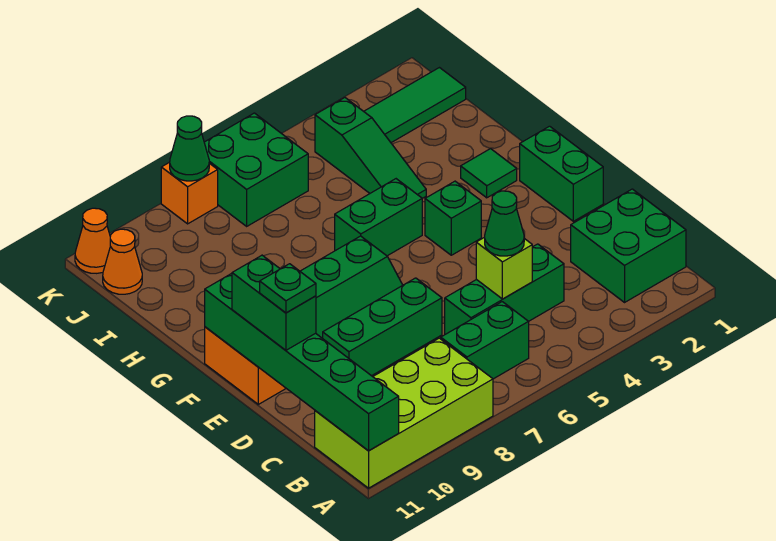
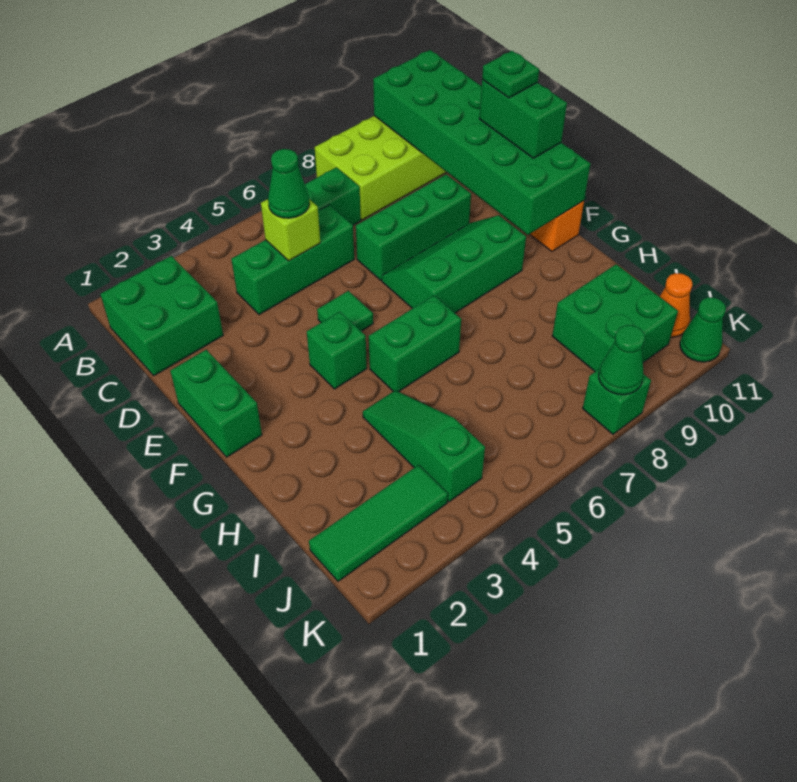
green 1x6 brick [205,273,399,451] -> green 2x6 brick [373,50,590,235]
green 1x1 tile [461,149,517,198] -> green 1x1 tile moved to [317,291,373,331]
green 2x2 brick [204,113,308,226] -> green 2x2 brick moved to [552,264,678,371]
orange 1x1 brick [161,162,218,224] -> green 1x1 brick [583,369,651,434]
orange 1x1 cone [75,208,110,273] -> green 1x1 cone [680,297,726,362]

